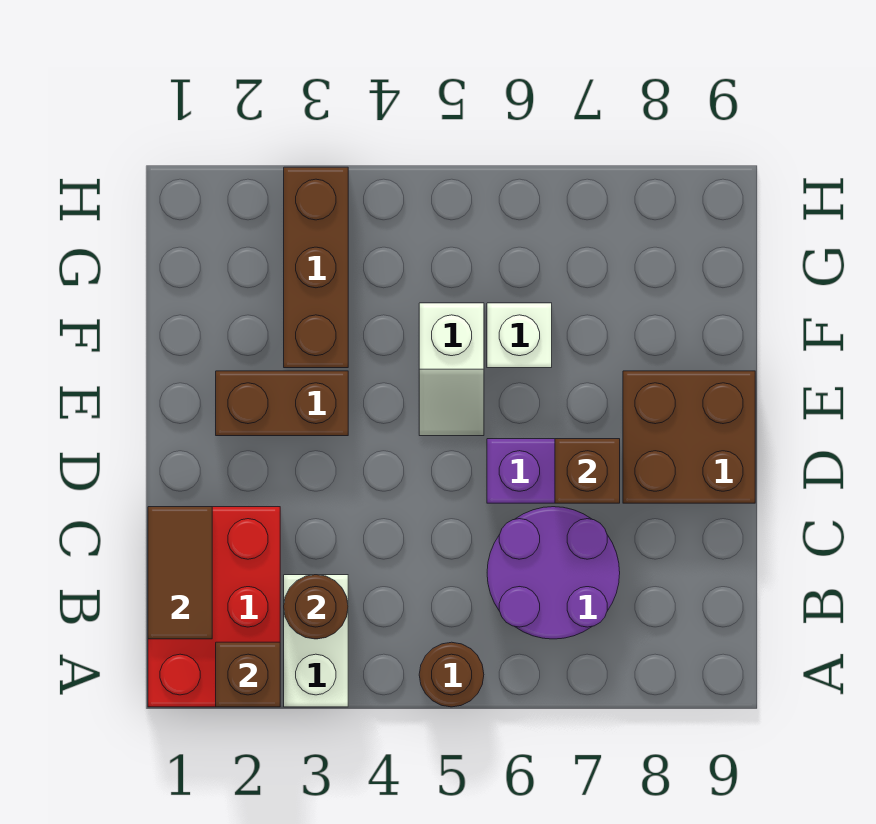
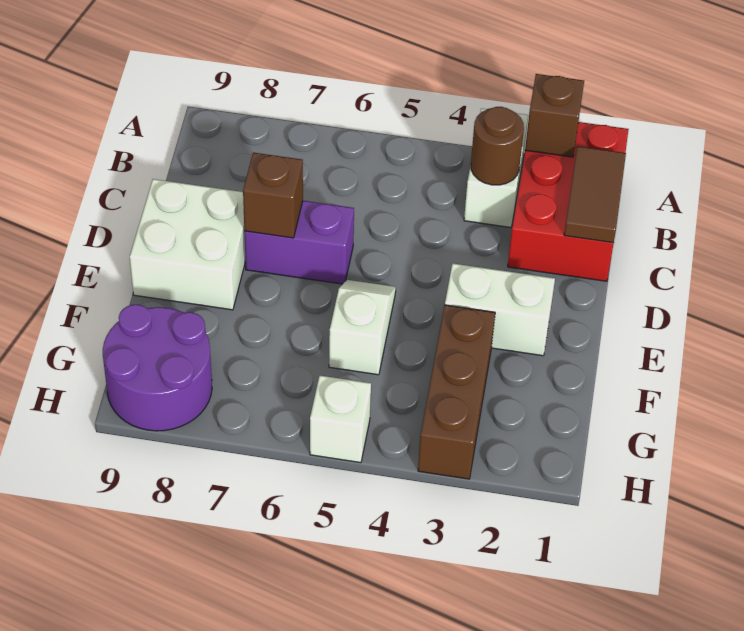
brown 1x1 round brick [419,642,484,707] -> none
purple 2x2 round brick [487,507,620,639] -> purple 2x2 round brick moved to [103,305,212,431]
brown 2x2 brick [623,371,755,503] -> white 2x2 brick [130,179,246,310]
brown 1x2 brick [216,371,348,436] -> white 1x2 brick [445,264,555,356]
white 1x1 brick [487,303,552,368] -> white 1x1 brick moved to [310,376,371,463]

